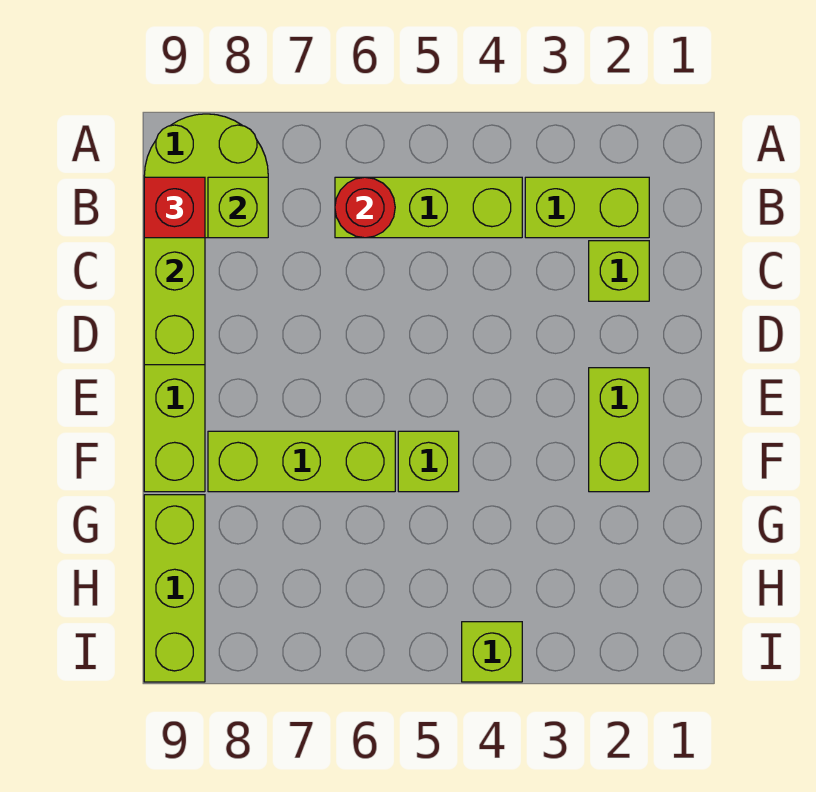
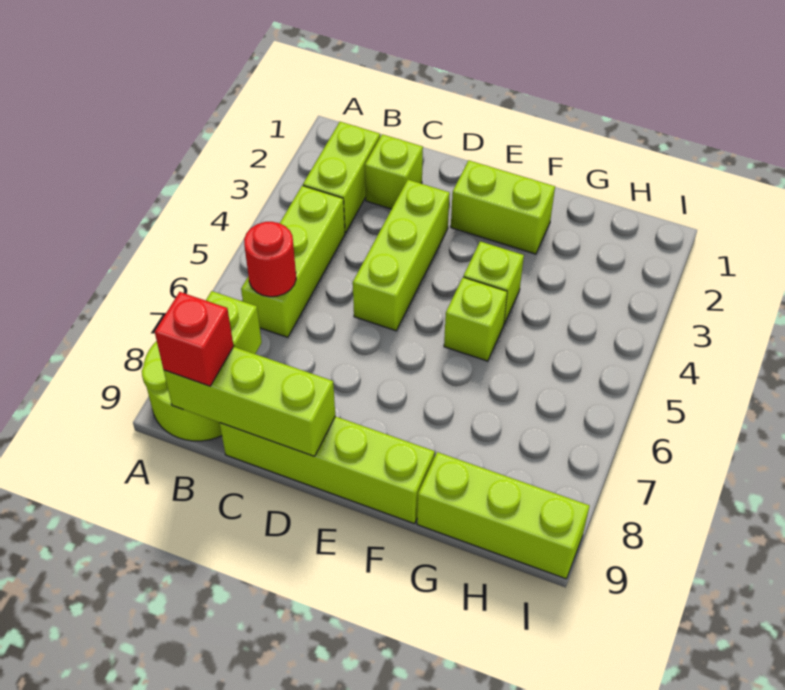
lime 1x3 brick [208,431,395,492] -> lime 1x3 brick moved to [353,180,450,331]
lime 1x1 brick [462,622,522,682] -> lime 1x1 brick moved to [464,241,524,324]

